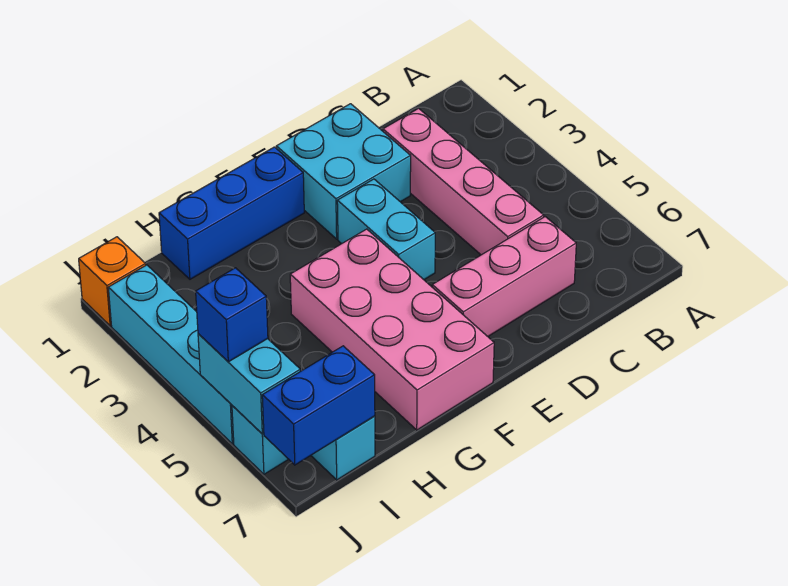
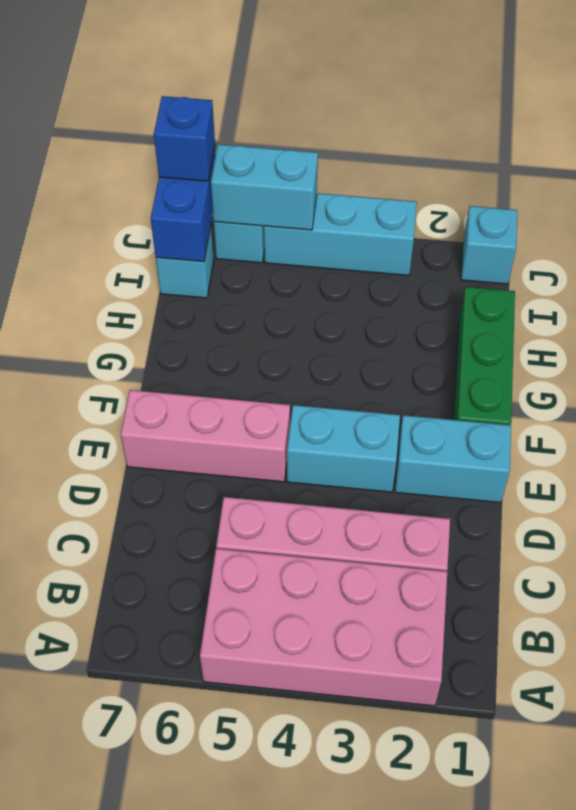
pink 1x3 brick [432,217,576,336] -> pink 1x3 brick turned to [121,390,290,482]
cyan 2x2 brick [276,104,411,239] -> cyan 1x2 brick [395,415,511,503]
blue 1x3 brick [159,147,304,279] -> green 1x3 brick [453,287,515,425]
pink 2x4 brick [290,229,494,430] -> pink 2x4 brick moved to [200,549,447,706]
orange 1x1 brick [79,237,146,326] -> cyan 1x1 brick [461,206,517,284]
cyan 1x4 brick [108,265,234,444] -> cyan 1x3 brick [264,193,417,276]
blue 1x1 brick [196,268,268,362] -> blue 1x1 brick moved to [154,96,215,181]

